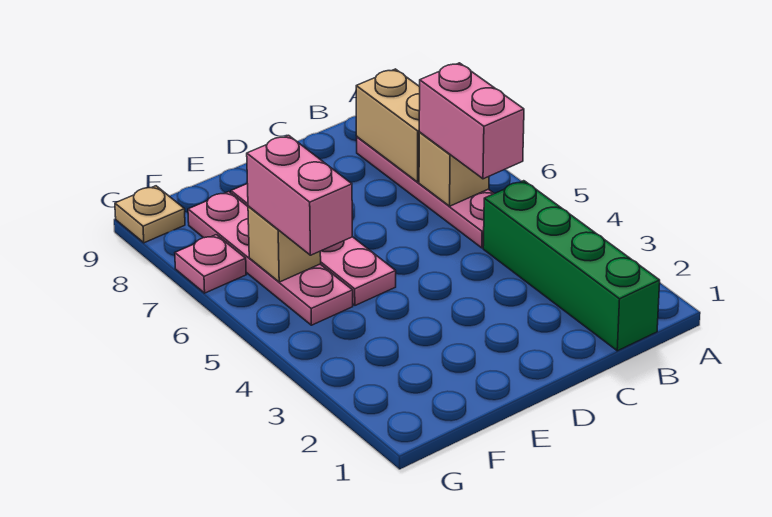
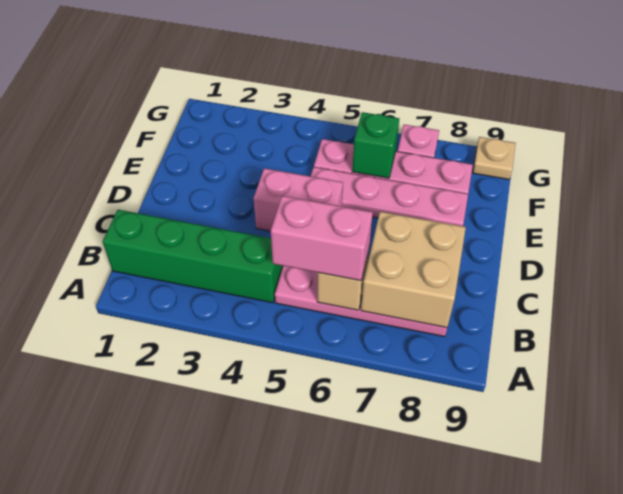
tan 1x2 brick [356,69,420,182] -> tan 2x2 brick [361,212,466,328]
pink 1x2 brick [247,135,352,255] -> pink 1x2 brick moved to [254,168,343,231]
tan 1x1 brick [248,206,321,282] -> green 1x1 brick [352,112,399,178]

